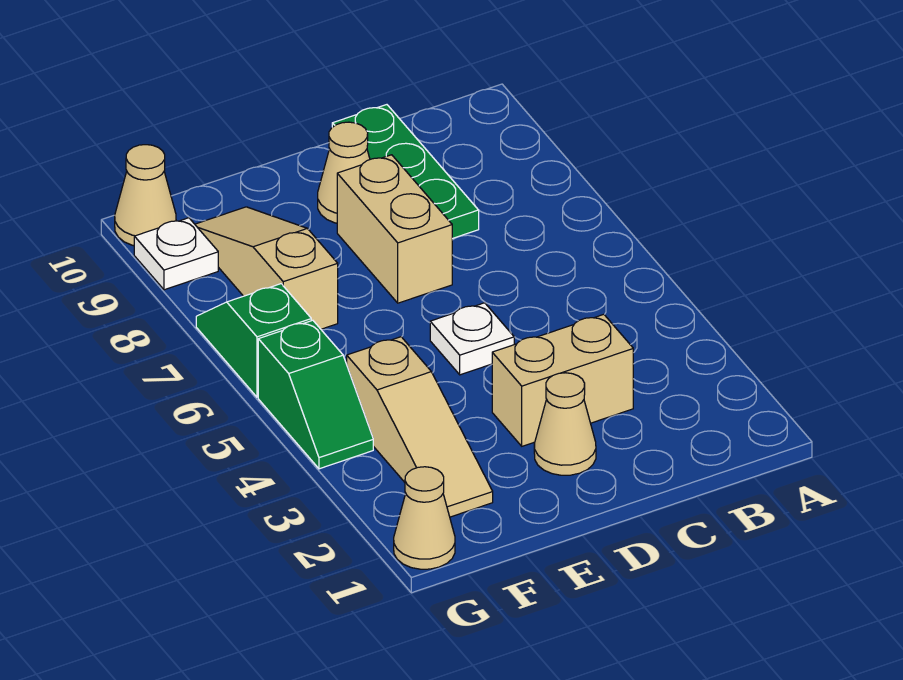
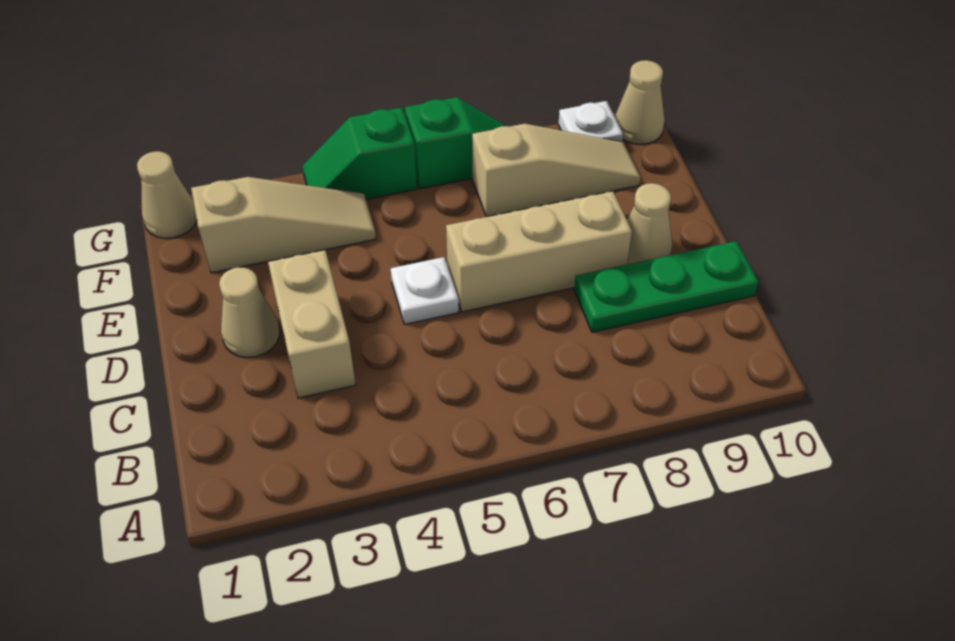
tan 1x2 brick [337,155,452,303] -> tan 1x3 brick [446,191,632,312]
tan 1x3 slope [347,337,493,517] -> tan 1x3 slope turned to [191,177,376,273]

